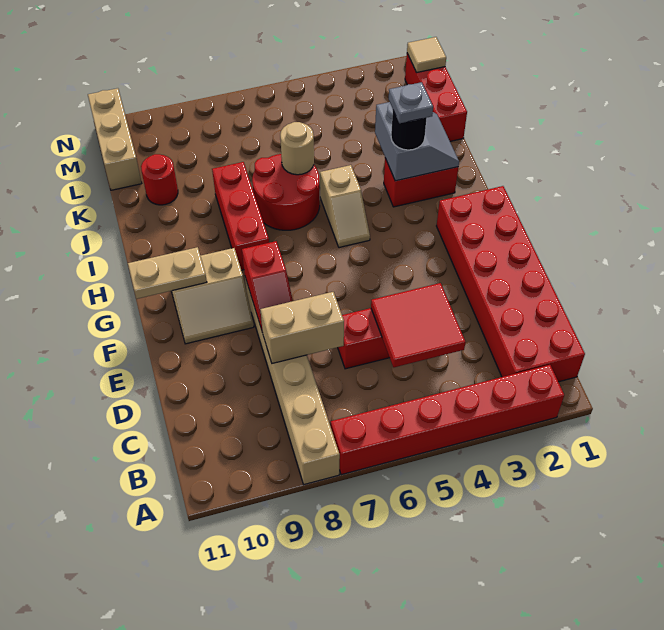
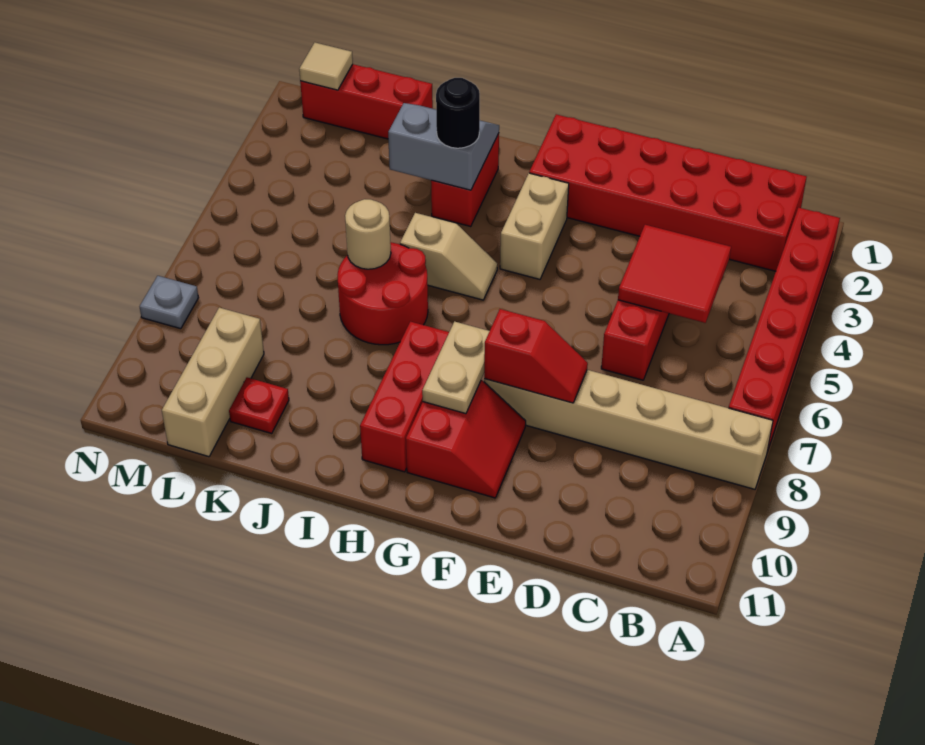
tan 1x2 brick [260,292,344,363] -> tan 1x2 brick moved to [500,173,569,279]
tan 2x2 slope [172,248,254,344] -> red 2x2 slope [406,380,526,498]
tan 1x2 plate [128,247,207,299] -> tan 1x2 plate moved to [422,321,490,414]
red 1x3 brick [212,162,269,270] -> red 1x3 brick turned to [360,322,449,472]
grey 1x1 plate [389,82,433,123] -> grey 1x1 plate moved to [140,276,199,329]
red 1x1 round brick [141,154,178,205] -> red 1x1 plate [229,377,289,433]
tan 1x3 brick [88,88,142,190] -> tan 1x3 brick turned to [162,308,264,457]

